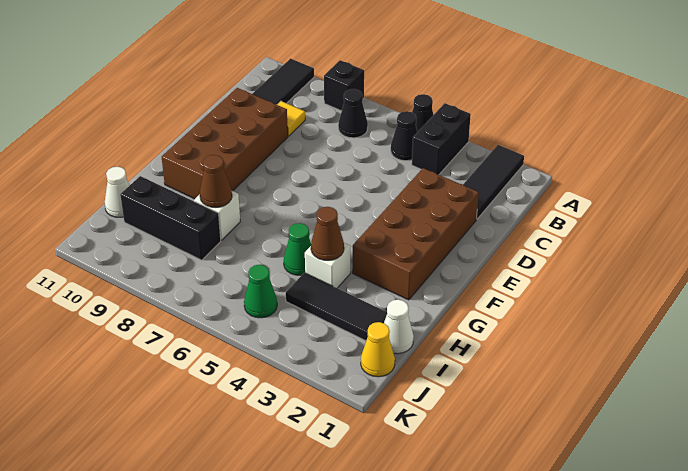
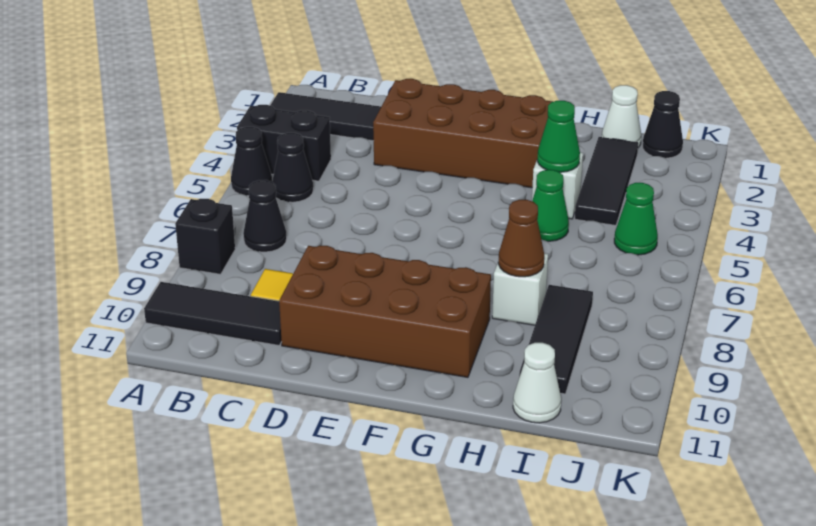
brown 1x1 cone [311,207,344,260] -> green 1x1 cone [537,101,580,172]
black 1x3 brick [120,176,221,260] -> black 1x3 tile [519,285,593,394]
yellow 1x1 cone [361,322,395,377] -> black 1x1 cone [643,91,683,158]

